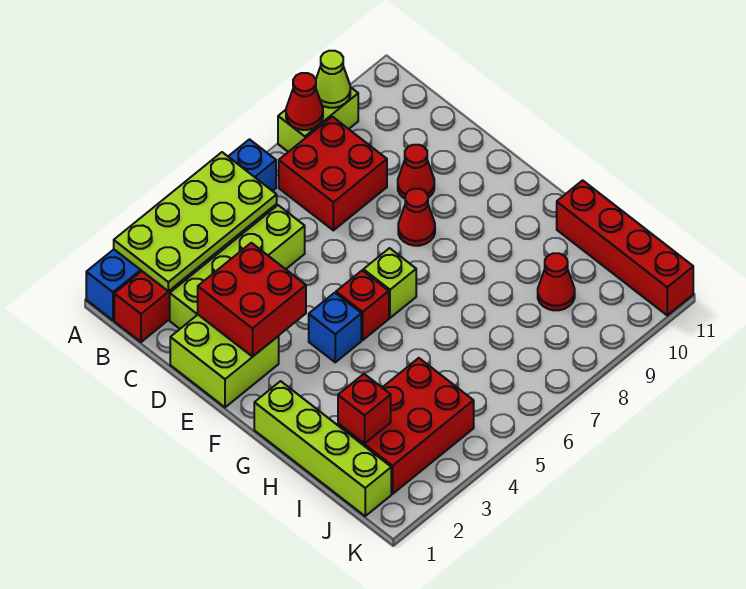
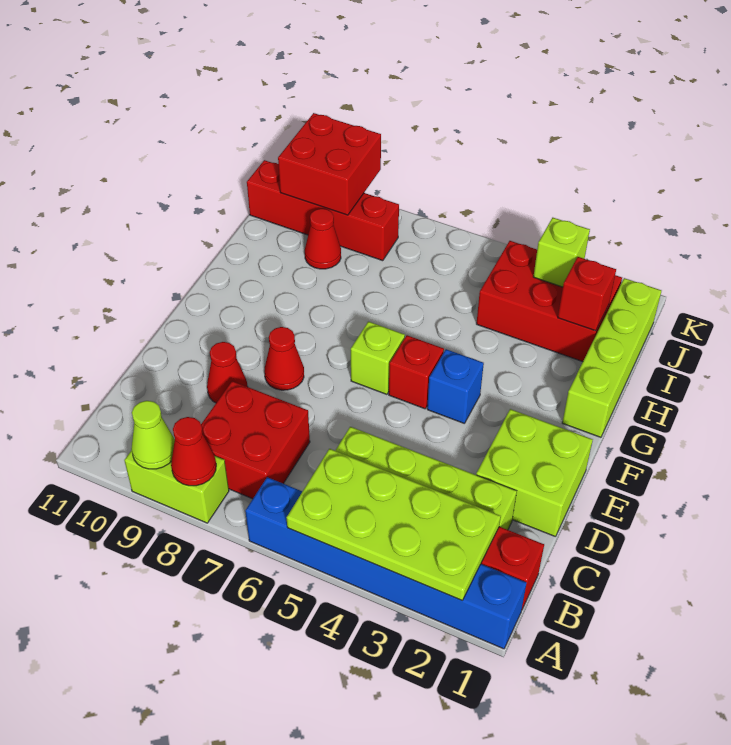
red 2x2 brick [198,243,306,357] -> red 2x2 brick moved to [278,113,381,215]
red 1x4 brick [557,180,693,315] -> red 1x4 brick turned to [247,160,399,261]
none -> lime 1x1 brick [533,218,590,287]

